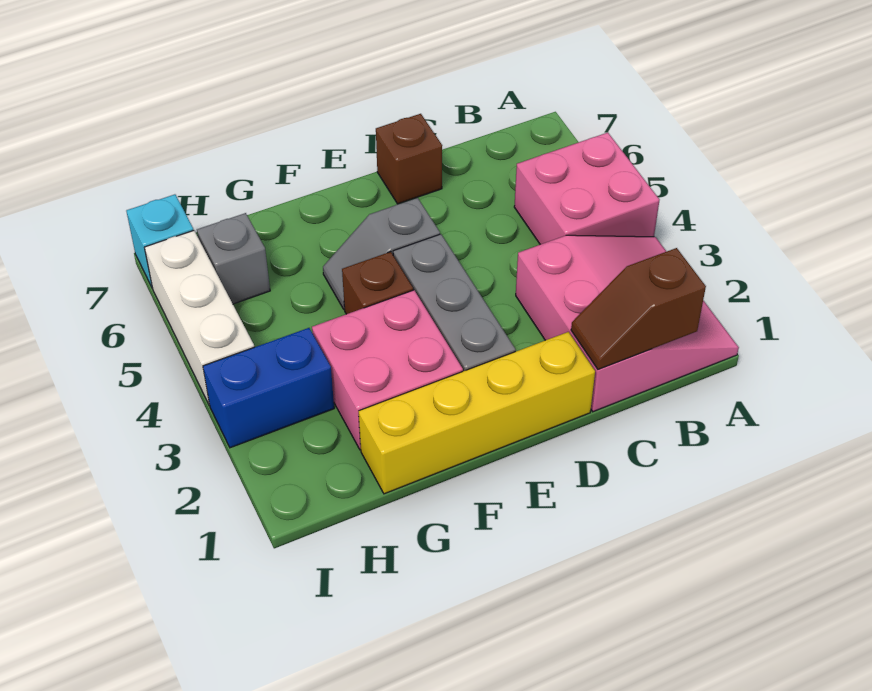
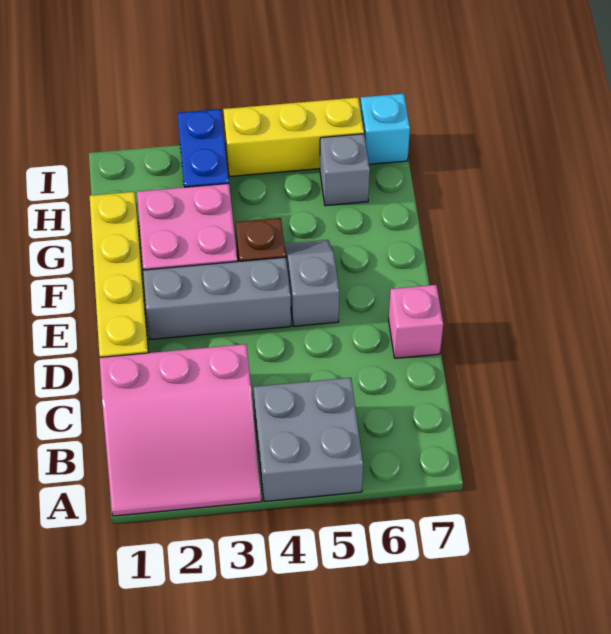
pink 2x2 brick [514,133,659,245] -> grey 2x2 brick [254,378,363,502]
brown 1x2 slope [571,248,706,369] -> none
brown 1x1 brick [376,114,442,204] -> pink 1x1 brick [389,285,443,358]
white 1x3 brick [144,231,254,406] -> yellow 1x3 brick [223,97,364,177]

